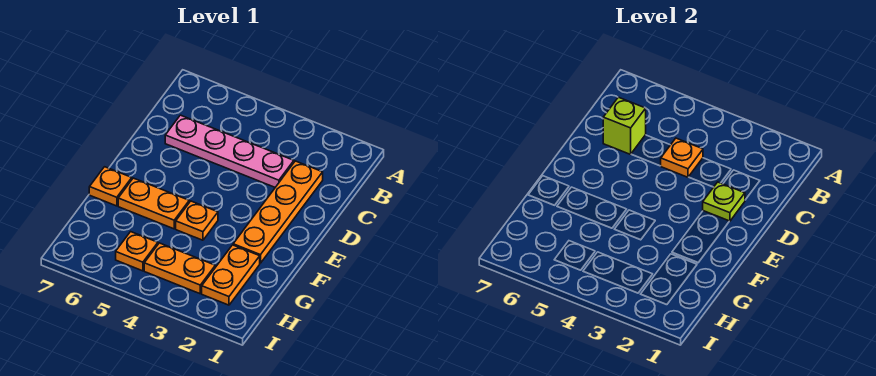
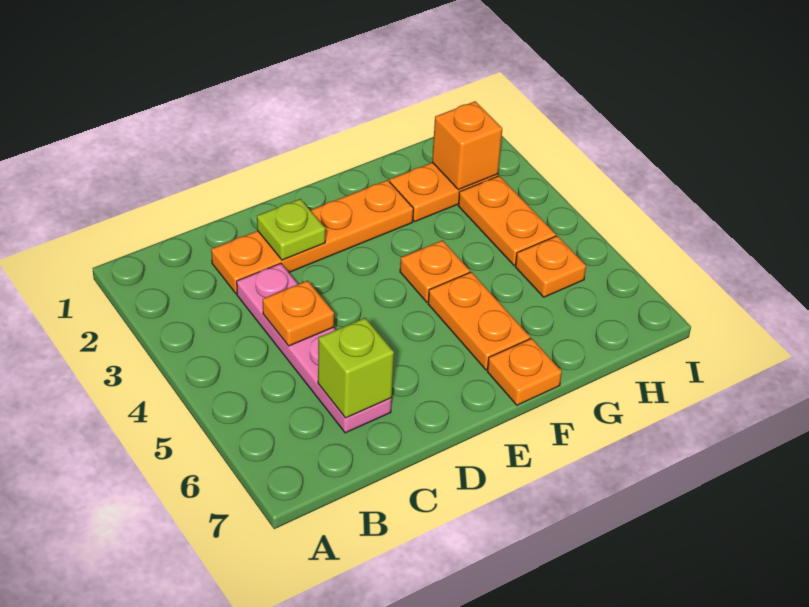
none -> orange 1x1 brick [432,101,502,190]

